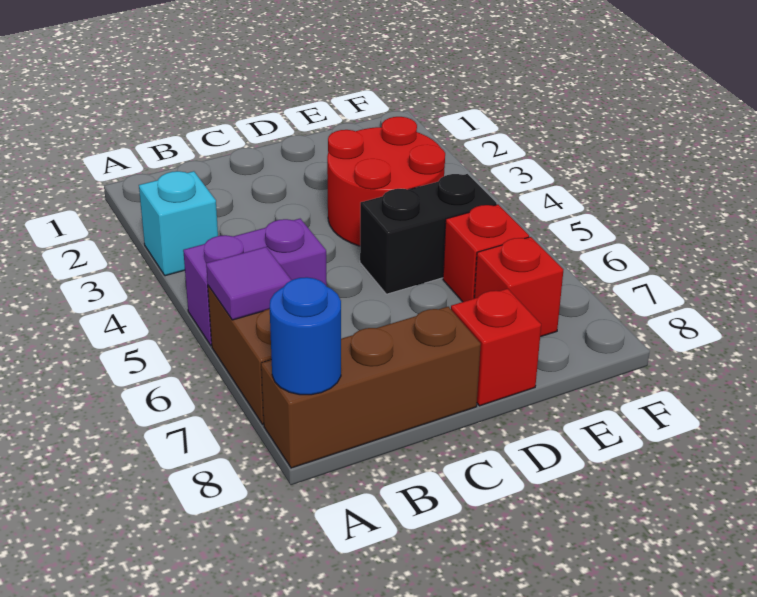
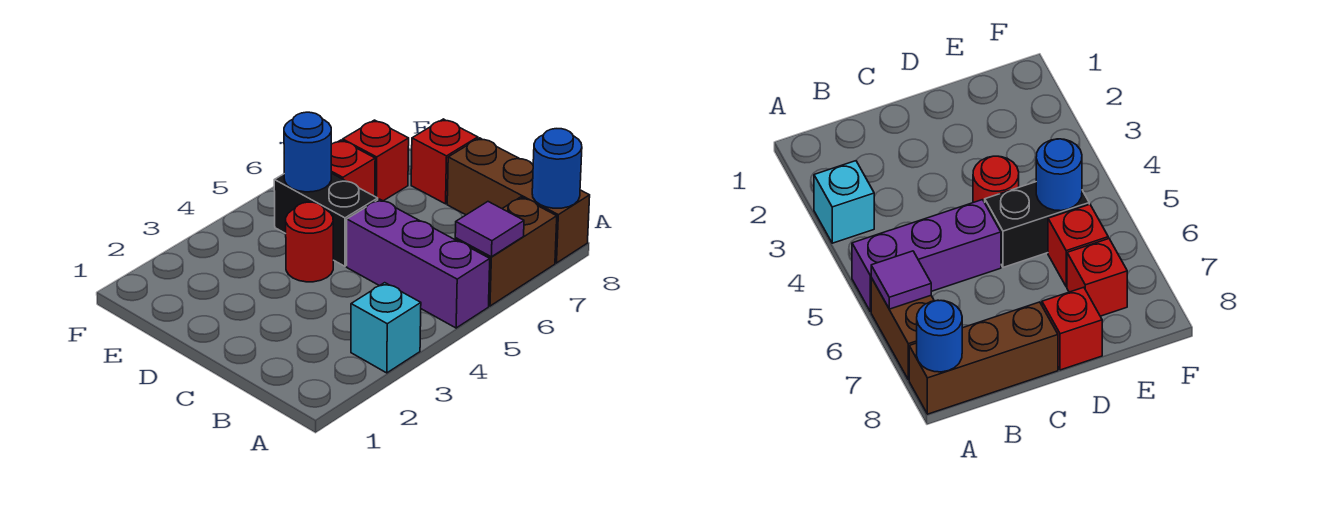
purple 1x2 brick [183,219,327,346] -> purple 1x3 brick [347,199,490,328]
red 2x2 round brick [327,117,445,246] -> red 1x1 round brick [286,202,333,282]
none -> blue 1x1 round brick [284,112,331,192]

